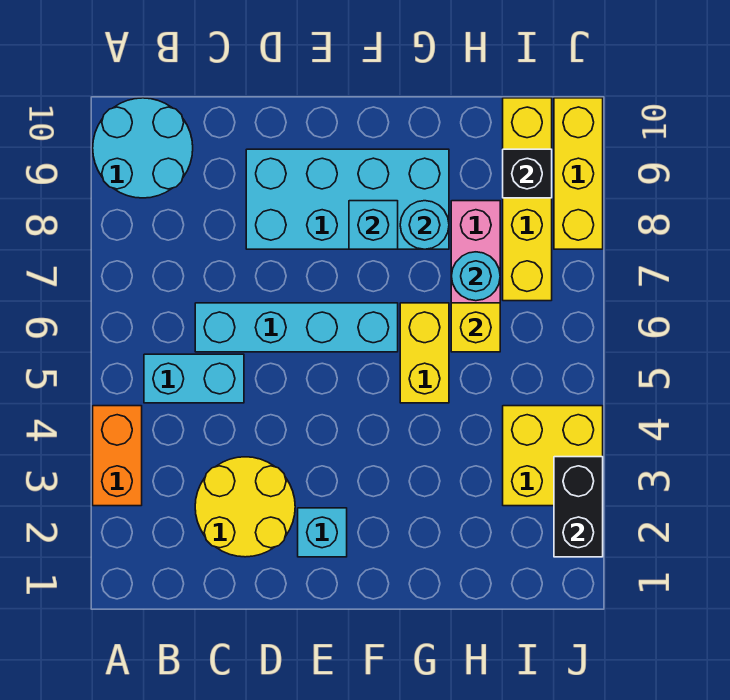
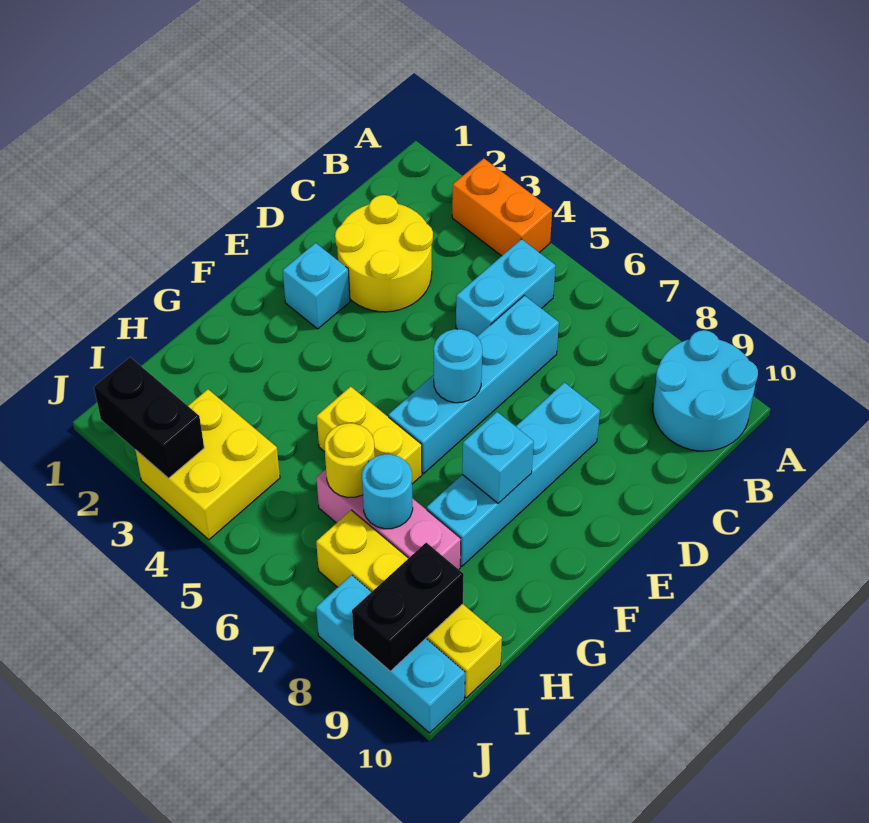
cyan 2x4 brick [246,149,449,249] -> cyan 1x4 brick [427,382,600,566]
cyan 1x1 round brick [400,201,449,249] -> cyan 1x1 round brick moved to [434,329,482,403]
yellow 1x1 brick [451,303,500,352] -> yellow 1x1 round brick [325,423,375,498]
black 1x1 brick [503,149,552,198] -> black 1x2 brick [352,543,464,671]
yellow 1x3 brick [554,98,603,249] -> cyan 1x3 brick [316,575,465,733]

